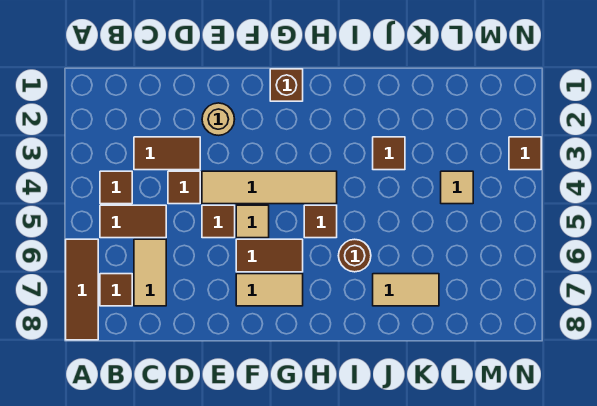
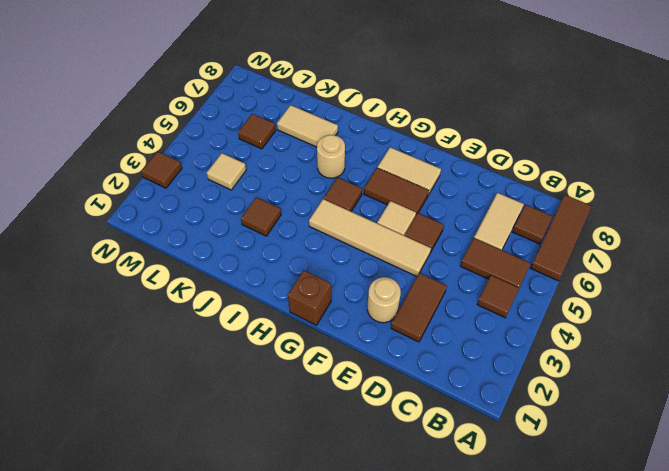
brown 1x2 tile [134,137,200,170] -> brown 1x2 tile turned to [391,273,447,342]
brown 1x1 tile [168,171,200,204] -> brown 1x1 tile moved to [238,114,276,149]
brown 1x1 round brick [338,239,371,272] -> tan 1x1 round brick [317,135,345,178]

